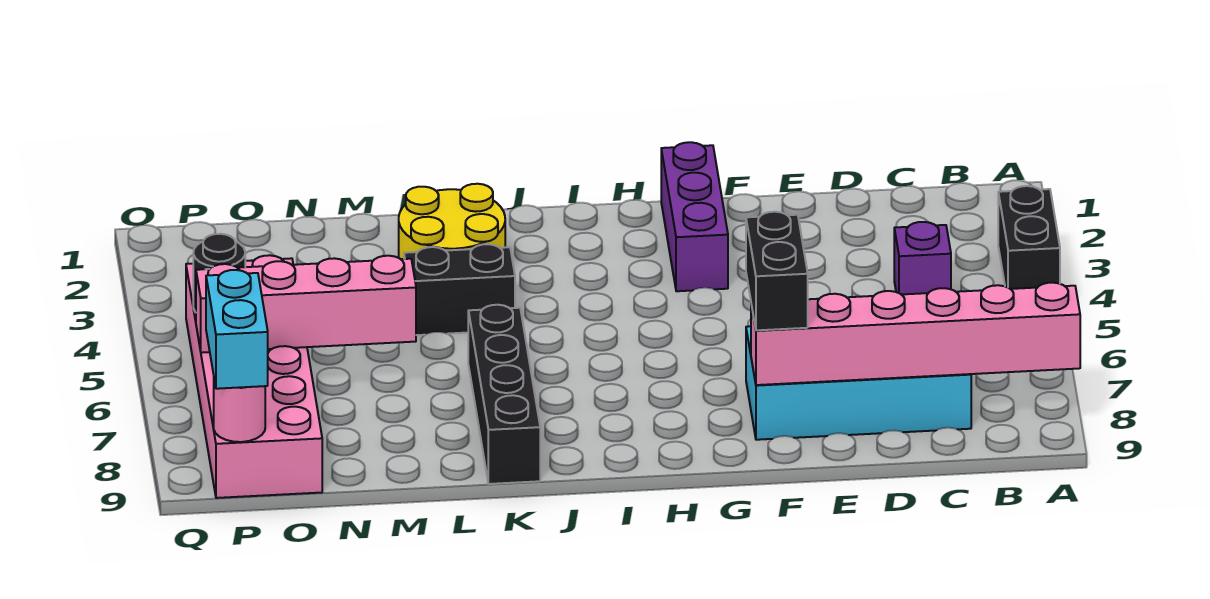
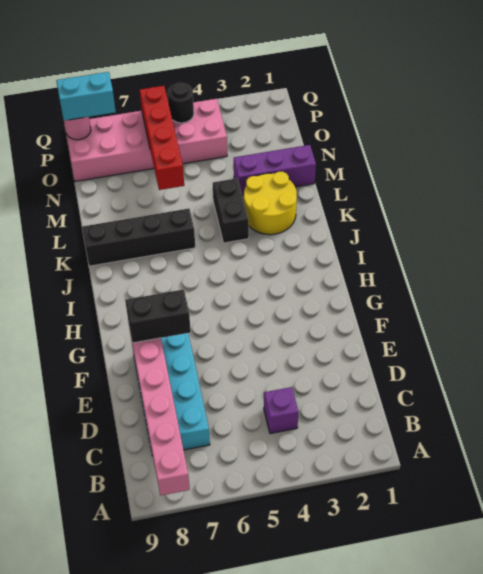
black 1x2 brick [998,186,1060,289] -> none
purple 1x3 brick [661,142,728,291] -> purple 1x3 brick moved to [234,145,316,196]
pink 1x4 brick [196,256,416,353] -> red 1x4 brick [140,86,184,190]

